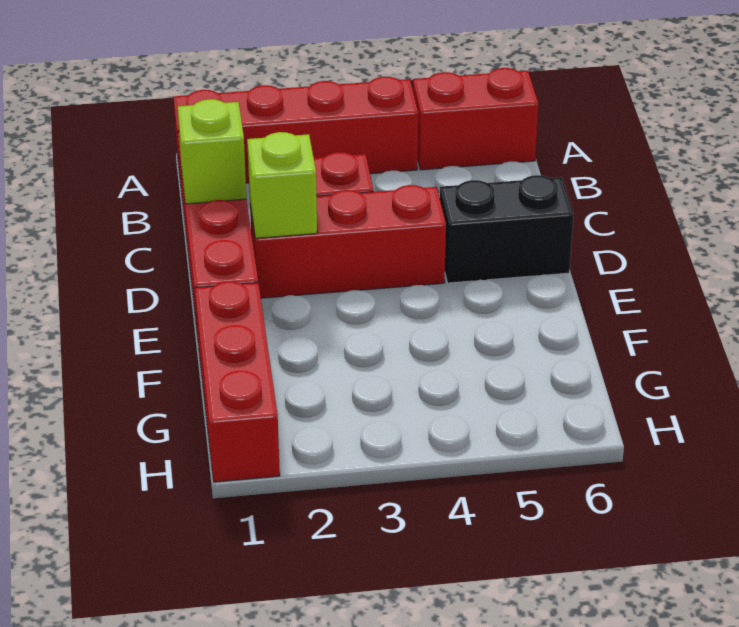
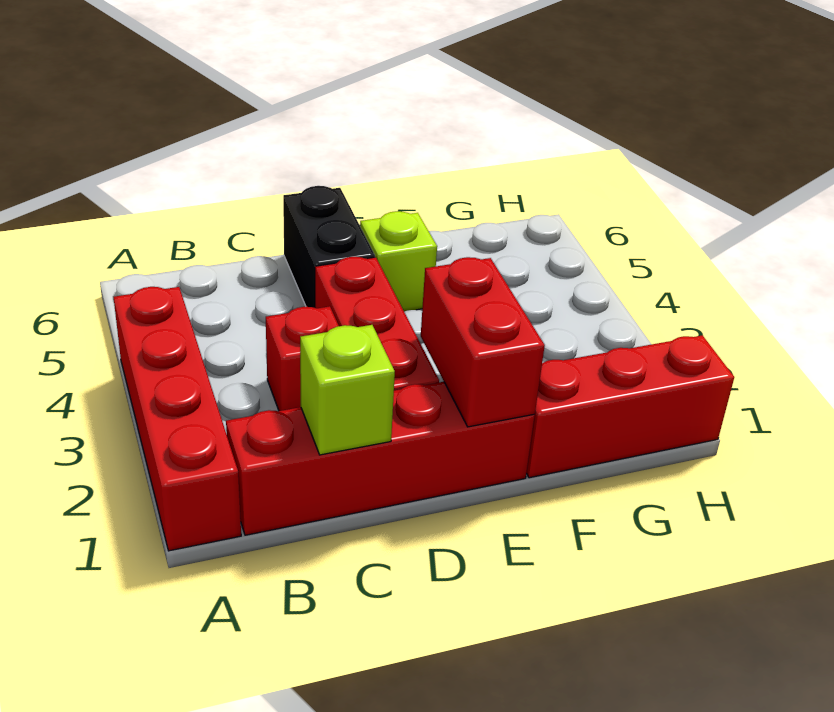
red 1x2 brick [413,68,538,170] -> red 1x2 brick moved to [421,257,545,427]
lime 1x1 brick [247,132,317,238] -> lime 1x1 brick moved to [360,211,437,312]

